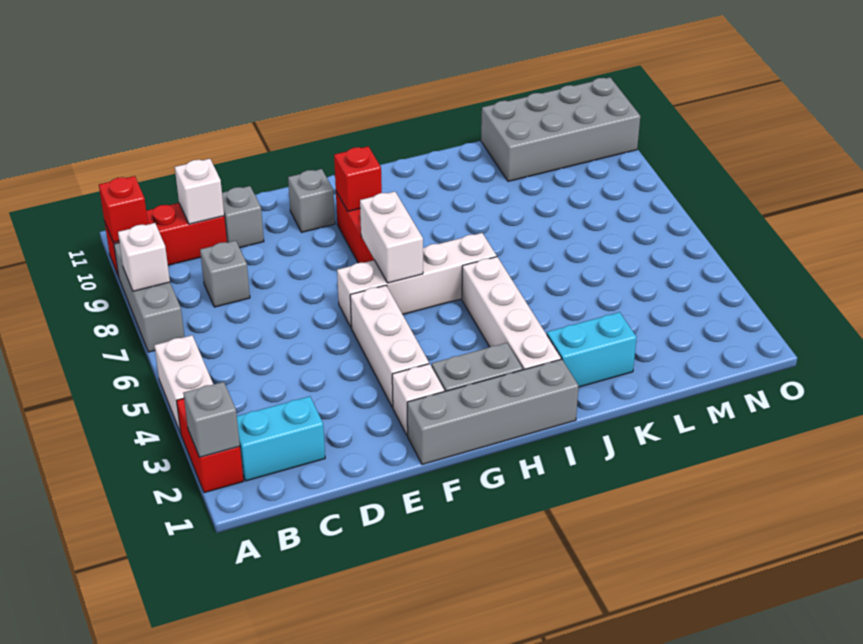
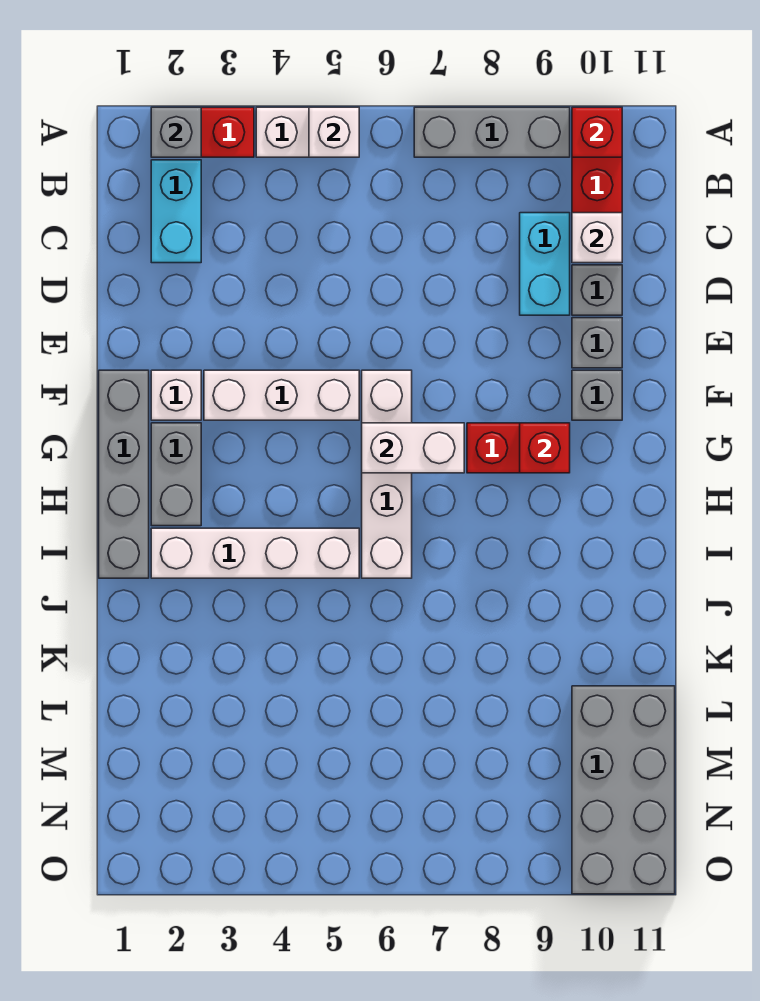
white 1x1 brick [118,223,170,291] -> white 1x1 brick moved to [309,107,359,157]
grey 1x1 brick [200,241,250,307] -> grey 1x1 brick moved to [572,318,622,368]
cyan 1x2 brick [547,312,637,387] -> cyan 1x2 brick moved to [520,213,570,315]

